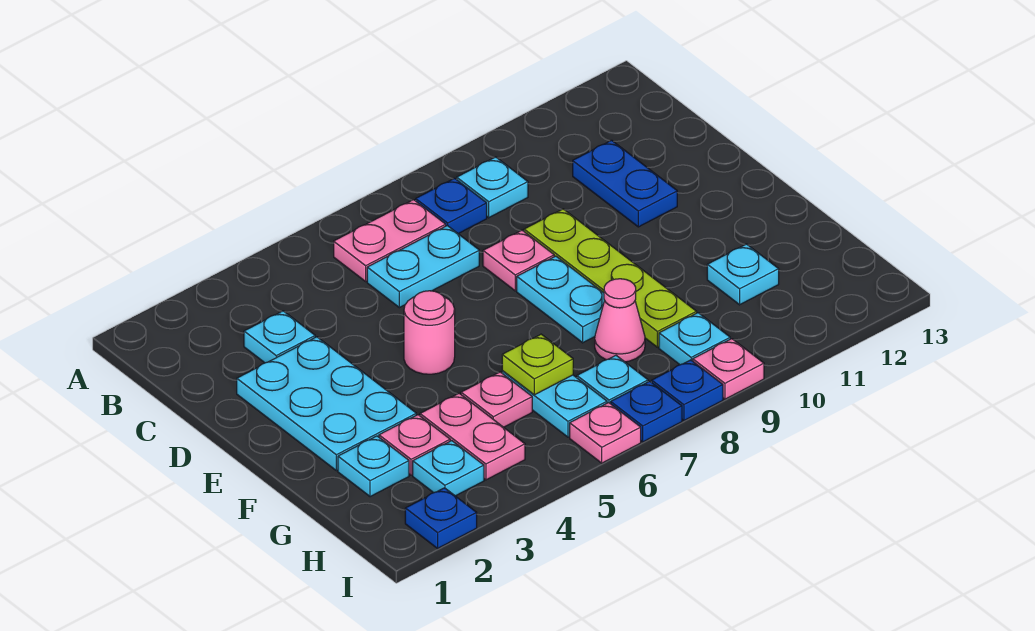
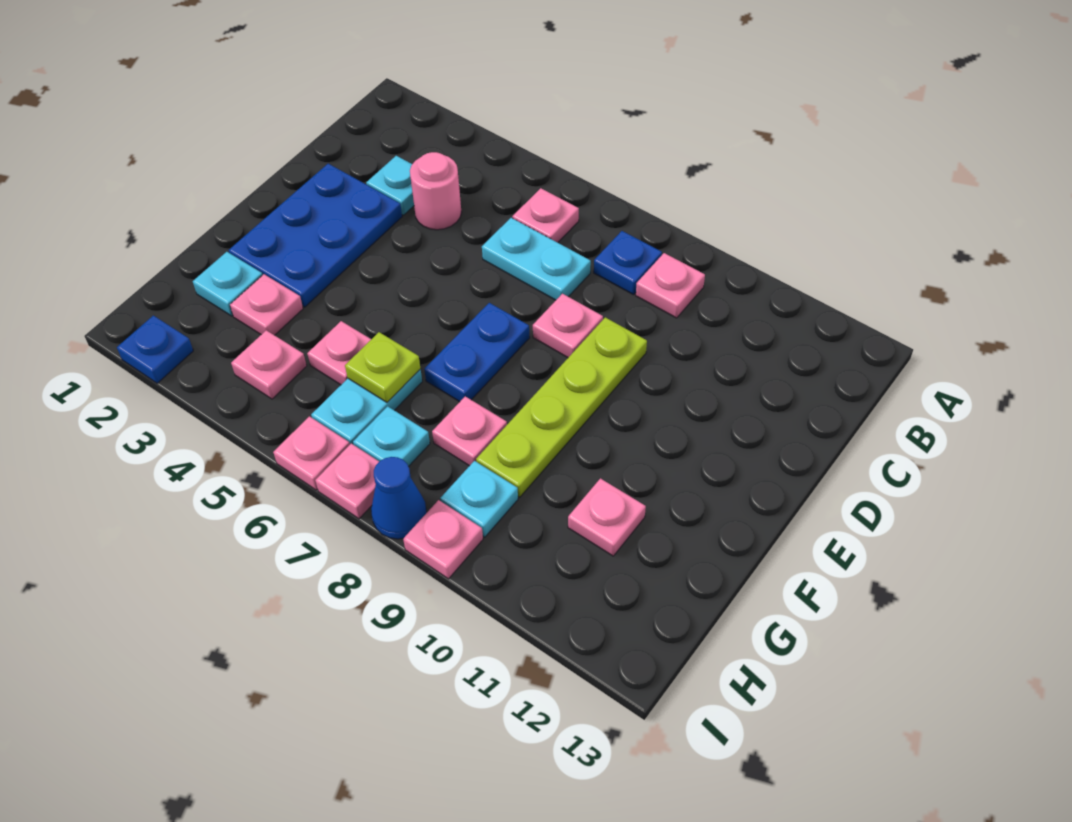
pink 1x2 plate [334,200,446,281] -> pink 1x1 plate [512,188,579,243]
cyan 1x1 plate [456,157,528,218] -> pink 1x1 plate [636,253,705,318]
blue 1x2 plate [573,140,677,227] -> blue 1x2 plate moved to [424,303,530,402]
cyan 2x3 plate [237,337,416,471] -> blue 2x3 plate [229,164,402,307]
pink 1x1 round brick [404,291,455,374] -> pink 1x1 round brick moved to [410,152,462,230]
cyan 1x2 plate [517,256,605,343] -> none
pink 1x2 plate [420,393,525,480] -> pink 1x1 plate [231,330,307,399]
pink 1x1 cone [595,279,645,362] -> pink 1x1 plate [432,396,507,466]
cyan 1x1 plate [707,244,779,305] -> pink 1x1 plate [568,478,646,556]
cyan 1x1 plate [413,441,484,496] -> none
blue 1x1 plate [611,381,682,442] -> pink 1x1 plate [315,443,379,519]
blue 1x1 plate [652,360,723,421] -> blue 1x1 cone [371,457,427,539]

